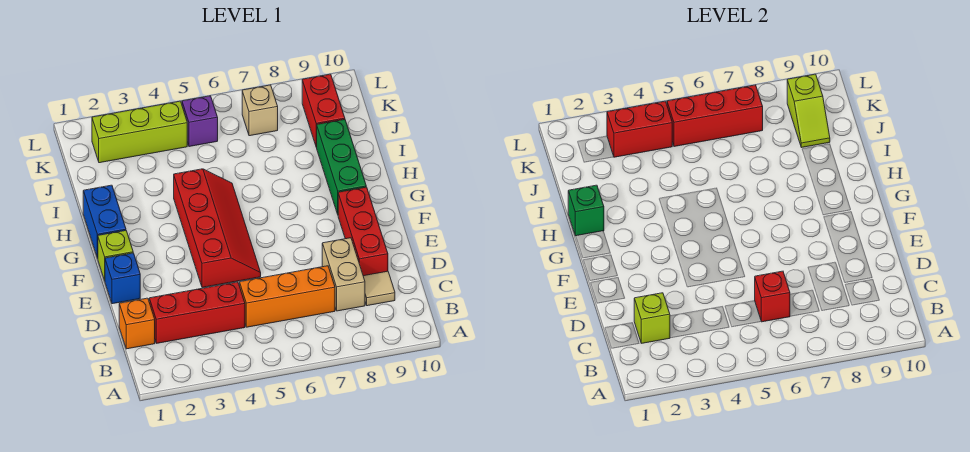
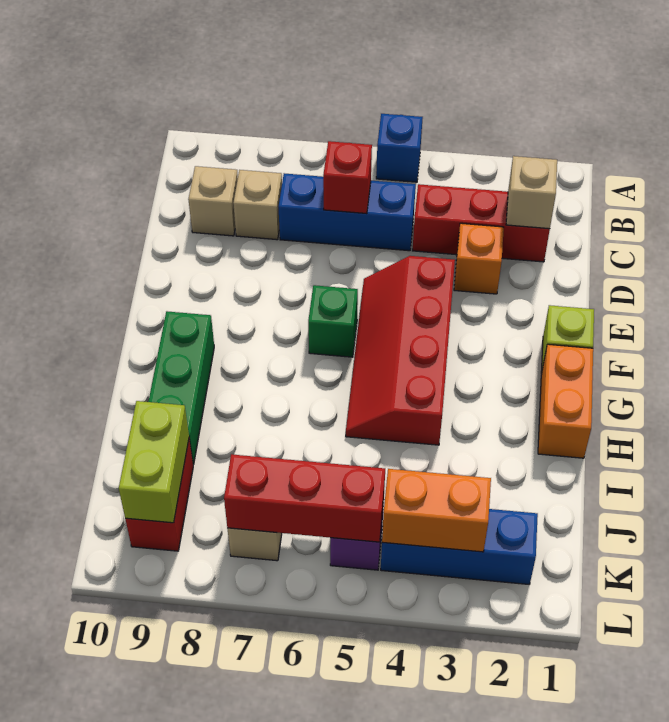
orange 1x1 brick [119,298,155,349] -> orange 1x1 brick moved to [454,223,504,294]
lime 1x1 brick [634,293,670,343] -> tan 1x1 brick [506,156,557,229]
orange 1x3 brick [240,266,335,327] -> blue 1x3 brick [279,173,416,251]
tan 1x2 brick [322,238,365,311] -> tan 1x1 brick [233,170,282,240]
tan 1x1 tile [363,271,395,306] -> tan 1x1 brick [188,166,238,236]
red 1x3 brick [338,187,388,276] -> none
blue 1x1 brick [105,253,140,304] -> blue 1x1 brick moved to [376,114,423,182]
blue 1x2 brick [83,185,126,258] -> orange 1x2 brick [538,344,593,458]
green 1x1 brick [568,185,604,236] -> green 1x1 brick moved to [308,285,358,357]
lime 1x2 slope [787,74,830,148] -> lime 1x2 brick [119,401,189,523]
lime 1x3 brick [92,101,187,163] -> blue 1x3 brick [381,509,538,584]
red 1x2 brick [607,101,672,157] -> orange 1x2 brick [382,469,491,552]

